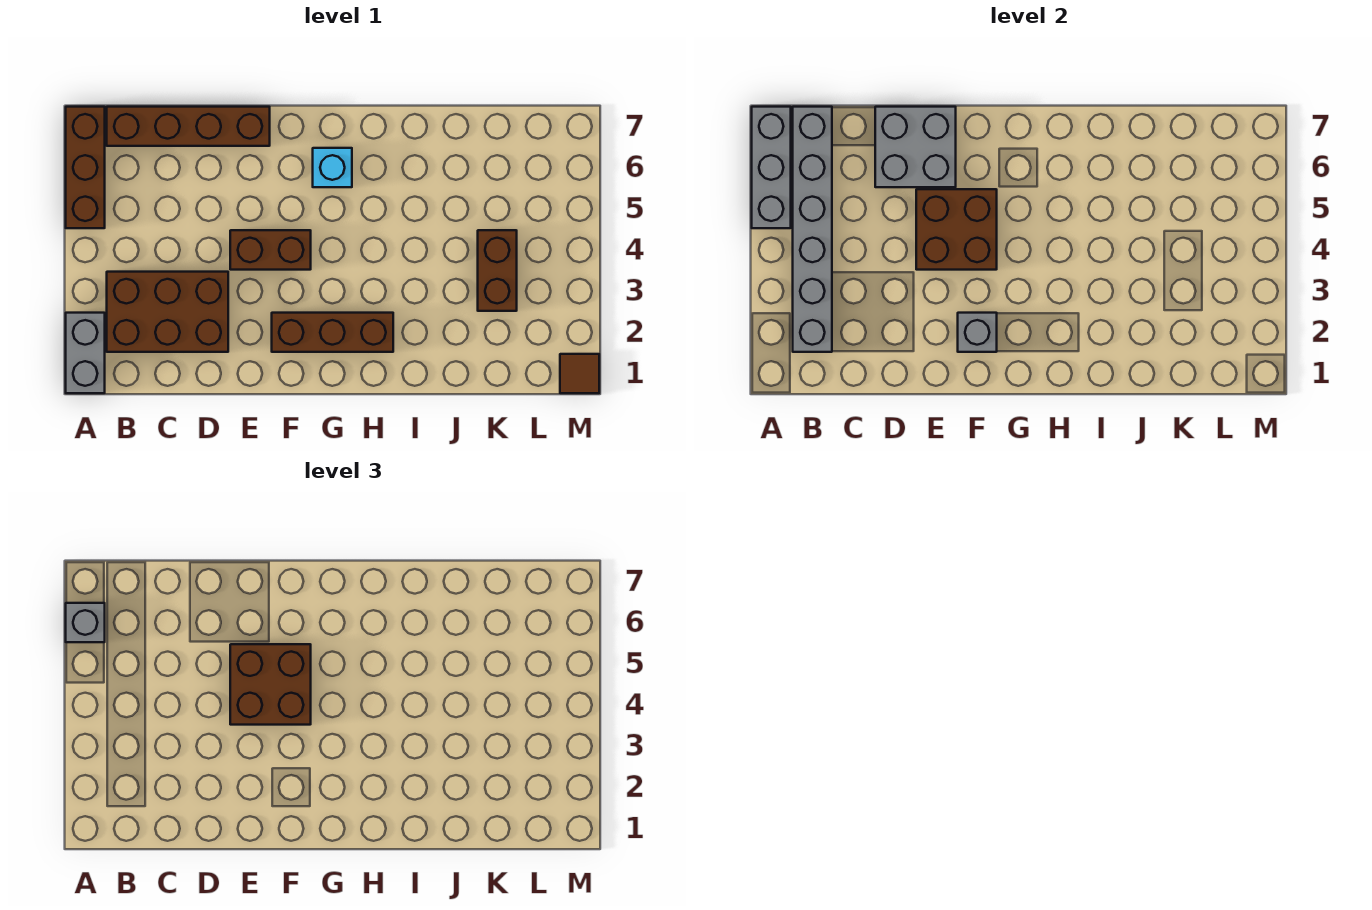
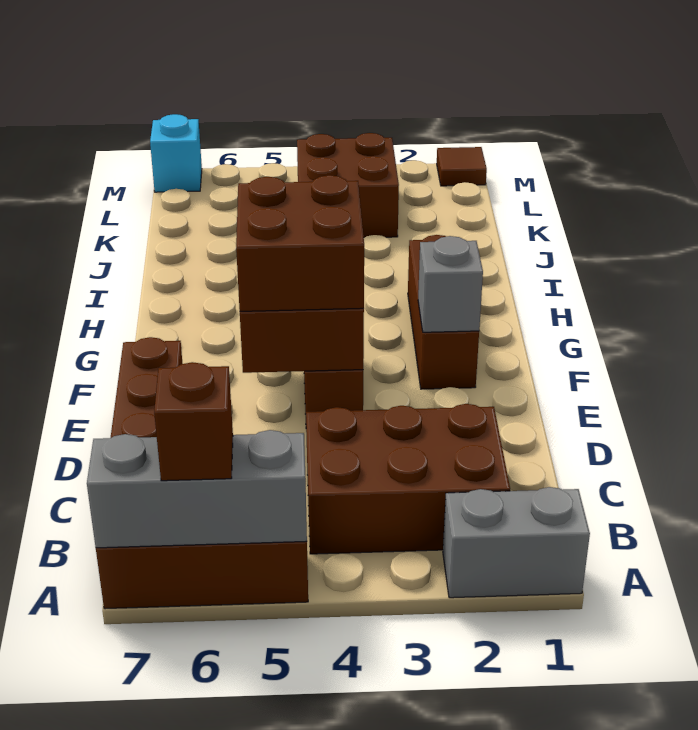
grey 1x1 brick [66,603,105,642] -> brown 1x1 brick [154,362,233,481]
brown 2x3 brick [107,272,228,352] -> brown 2x3 brick turned to [306,404,510,554]
grey 1x6 brick [793,107,832,352] -> none
grey 2x2 brick [875,107,956,187] -> none
cyan 1x1 brick [313,148,352,187] -> cyan 1x1 brick moved to [150,114,202,192]
brown 1x2 brick [478,230,517,311] -> brown 2x2 brick [297,133,399,238]

